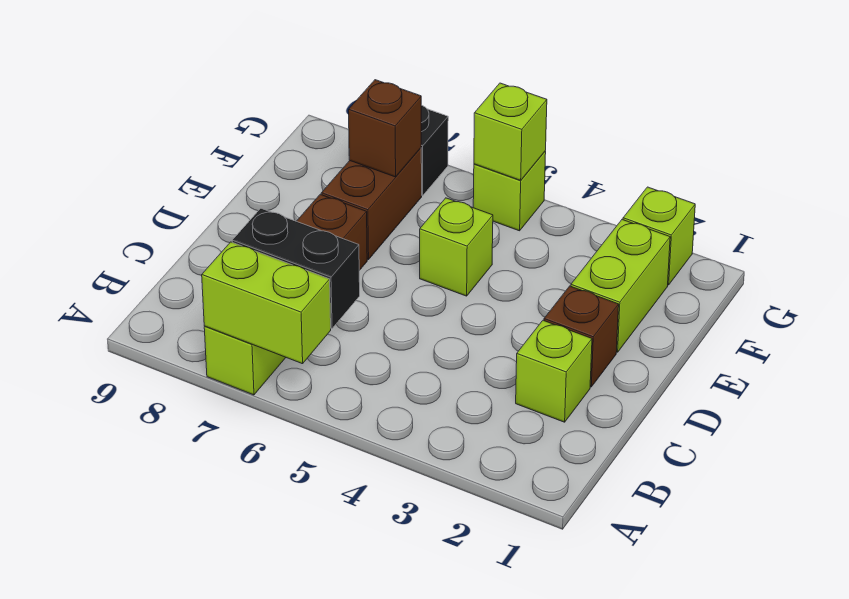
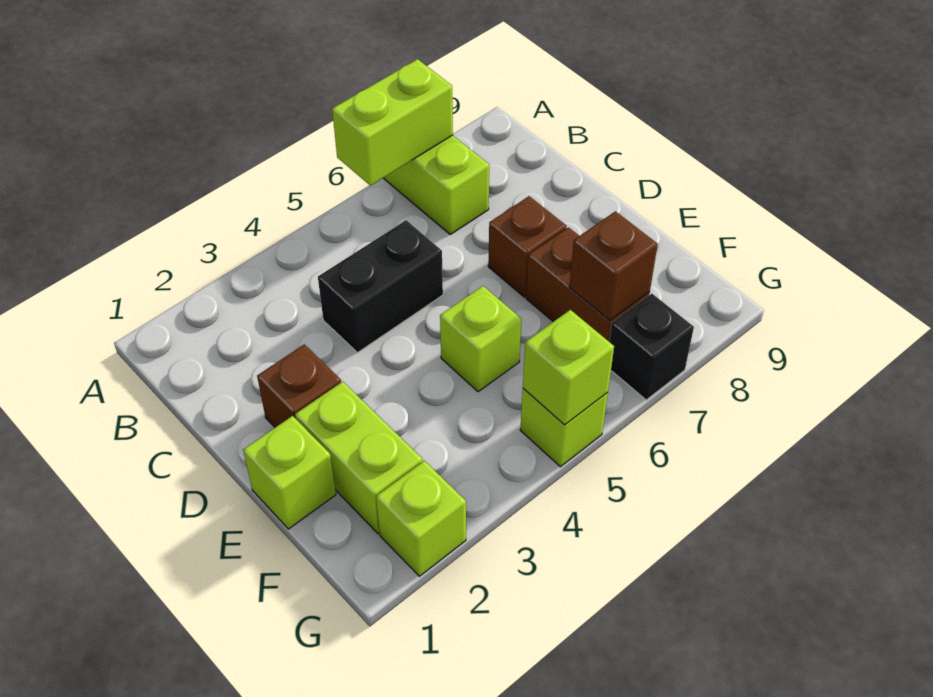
black 1x2 brick [232,208,360,329] -> black 1x2 brick moved to [318,220,443,353]
lime 1x1 brick [516,320,592,422] -> lime 1x1 brick moved to [243,416,336,529]

